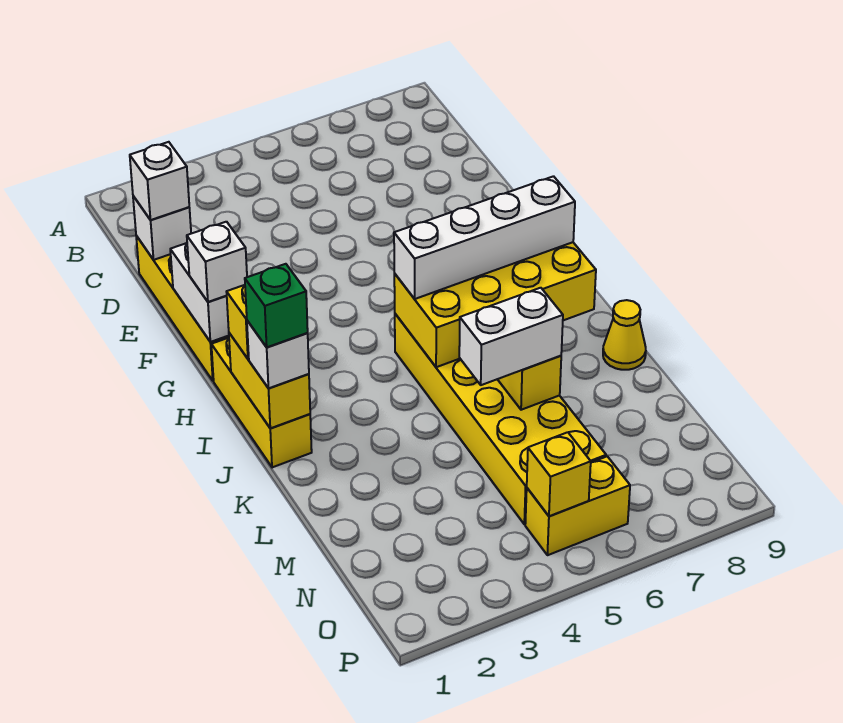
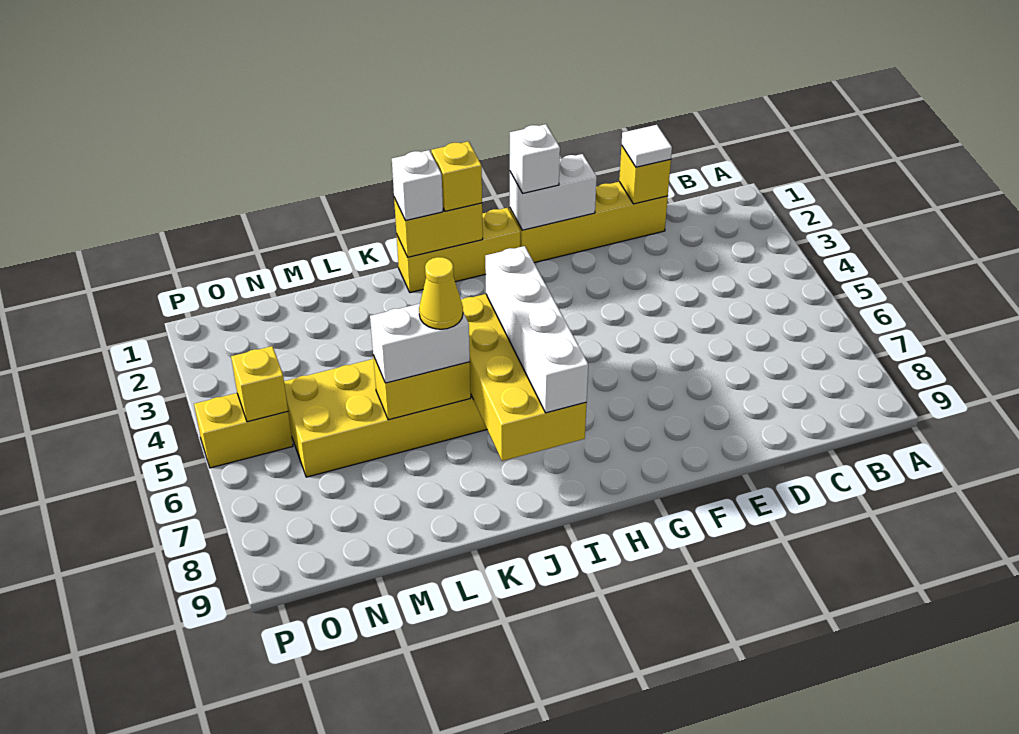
white 1x1 brick [133,196,191,260] -> yellow 1x1 brick [619,145,671,204]
white 1x1 brick [130,142,189,220] -> white 1x1 tile [621,125,672,167]
green 1x1 brick [245,264,308,347] -> none
yellow 1x1 cone [603,300,646,370] -> yellow 1x1 cone moved to [419,257,463,329]
white 1x2 brick [459,288,563,385] -> white 1x2 brick turned to [370,304,470,383]
yellow 1x2 brick [525,456,630,555] -> yellow 1x2 brick turned to [194,393,293,468]

